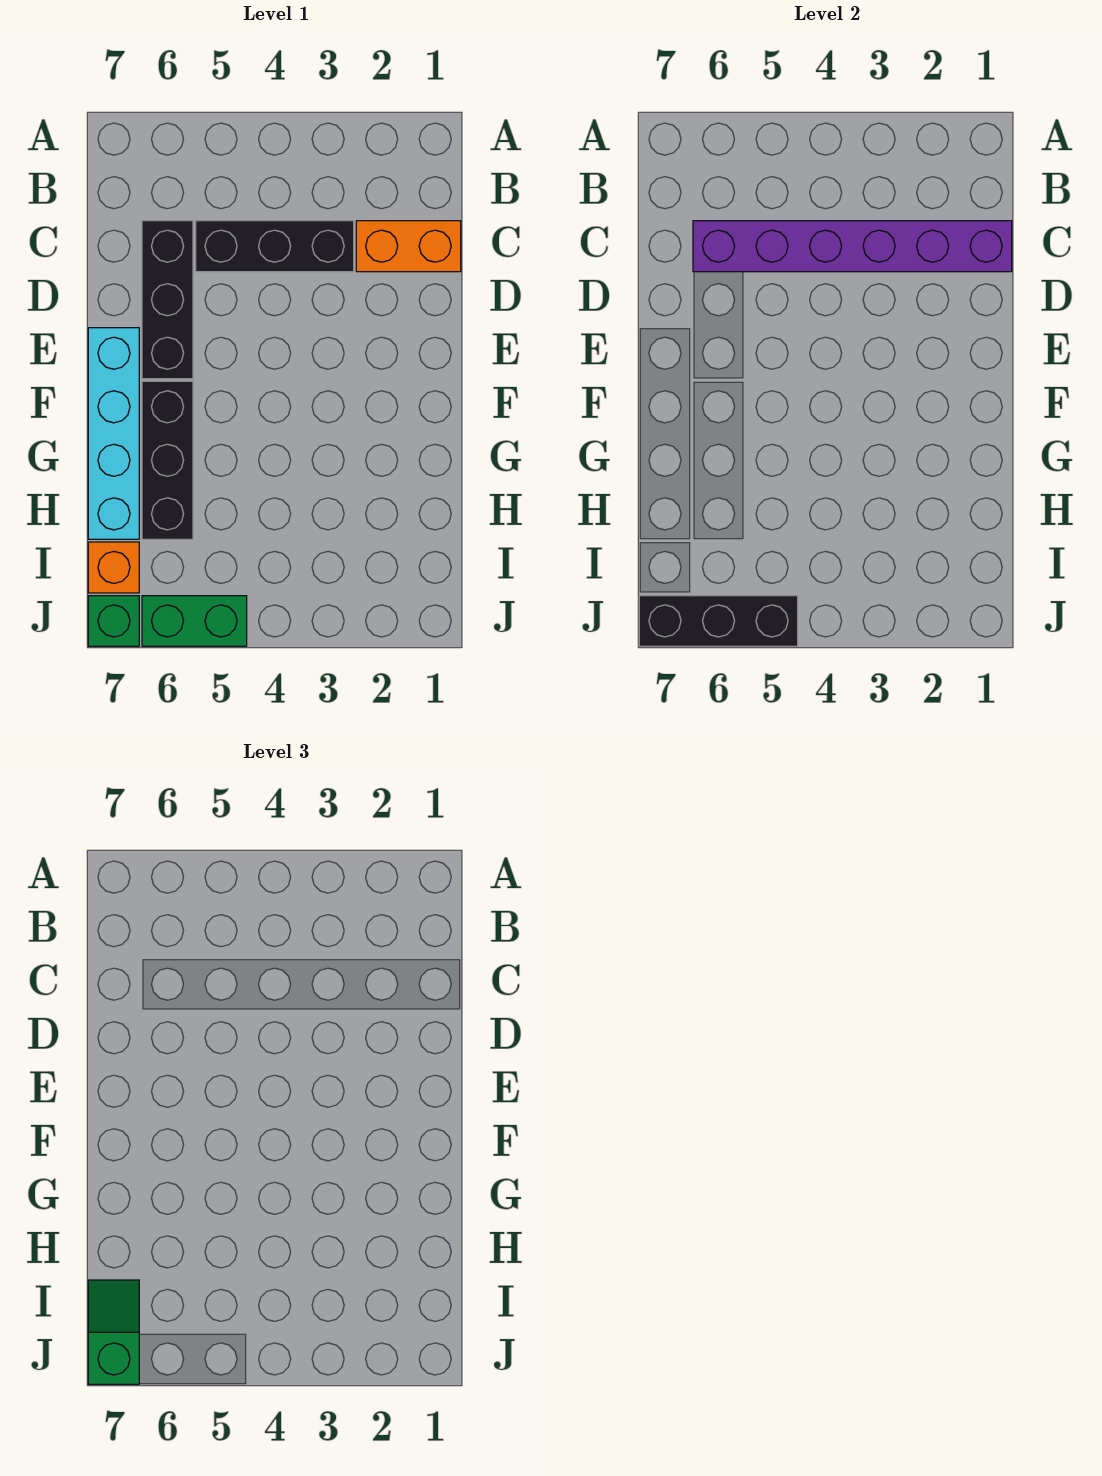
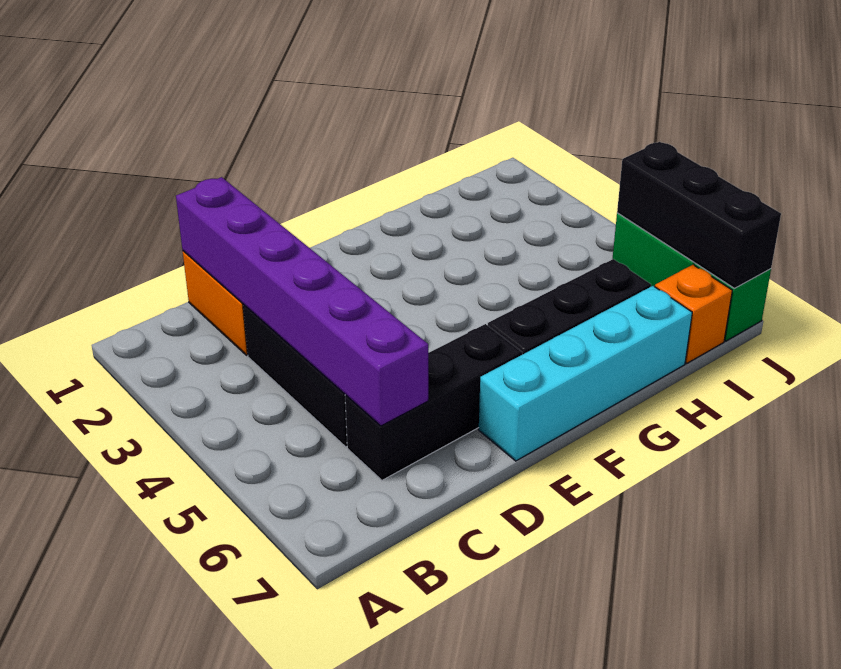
green 1x2 slope [88,1280,139,1384] -> none

